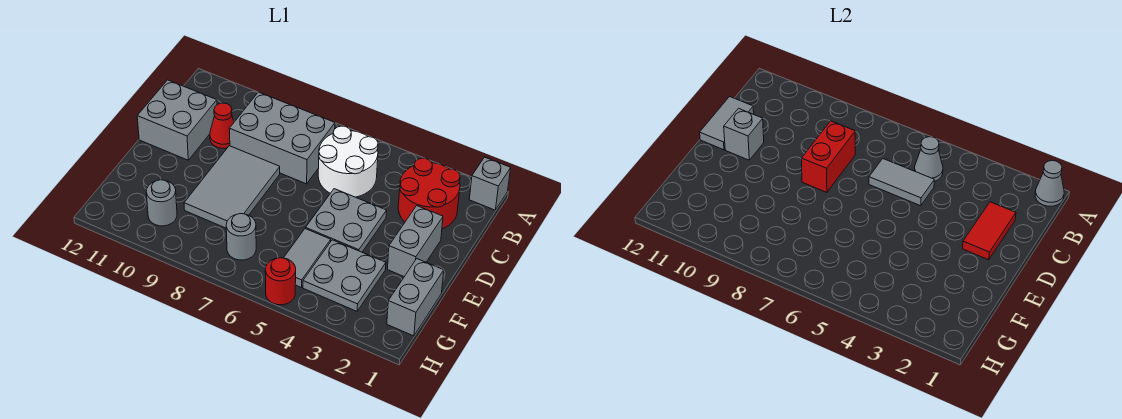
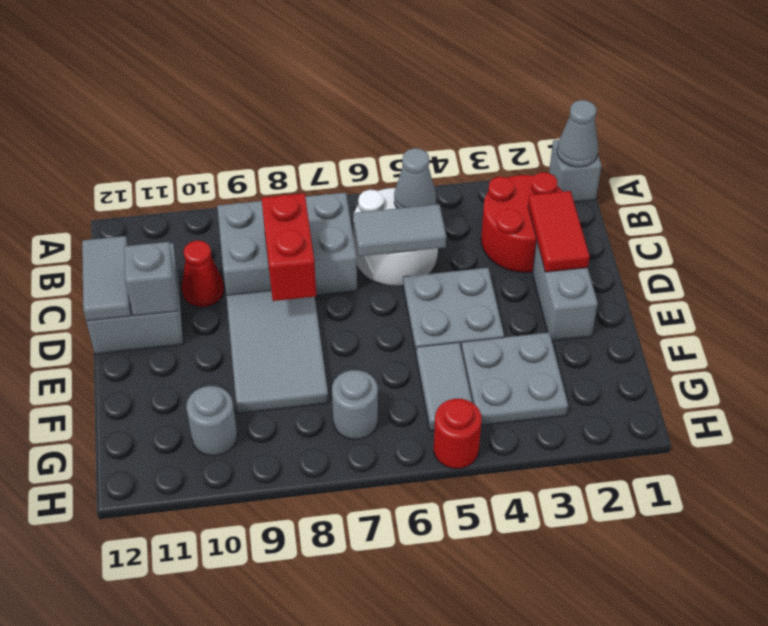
grey 1x2 brick [387,259,444,336] -> none

